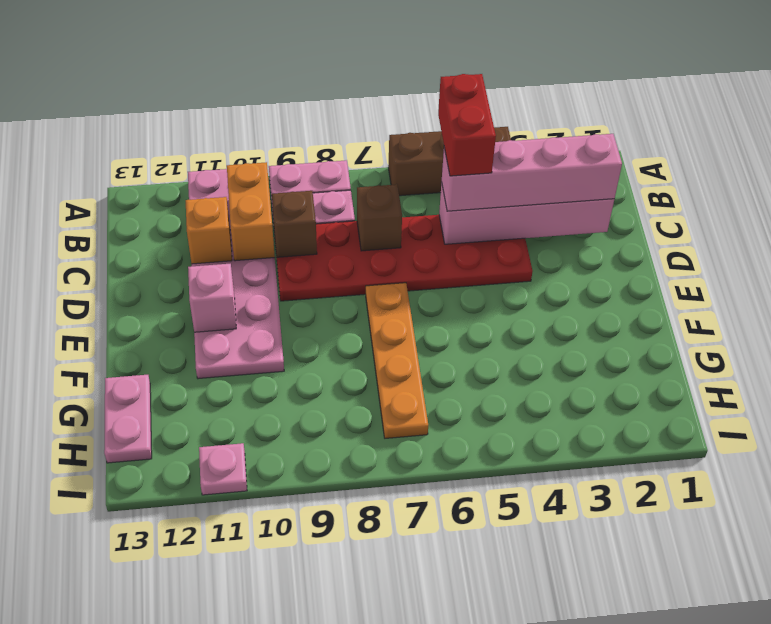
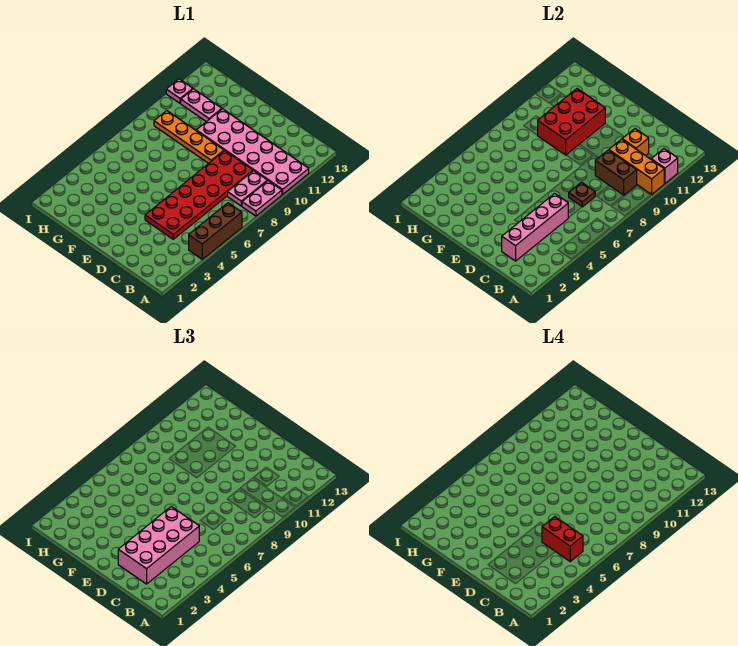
orange 1x2 brick [227,162,275,261] -> orange 1x3 brick [609,139,664,194]
pink 1x4 brick [442,134,622,211] -> pink 2x4 brick [118,507,199,584]
brown 1x1 brick [357,184,402,251] -> brown 1x1 plate [569,182,595,207]
brown 1x1 brick [271,191,317,257] -> brown 1x2 brick [595,150,637,195]
orange 1x4 plate [366,283,428,438] -> orange 1x4 plate moved to [154,111,224,163]
pink 1x1 brick [188,264,236,332] -> pink 1x1 brick moved to [651,149,678,184]
none -> red 2x3 brick [537,89,605,155]
pink 1x2 plate [104,375,152,463] -> pink 1x2 plate moved to [181,89,222,122]

